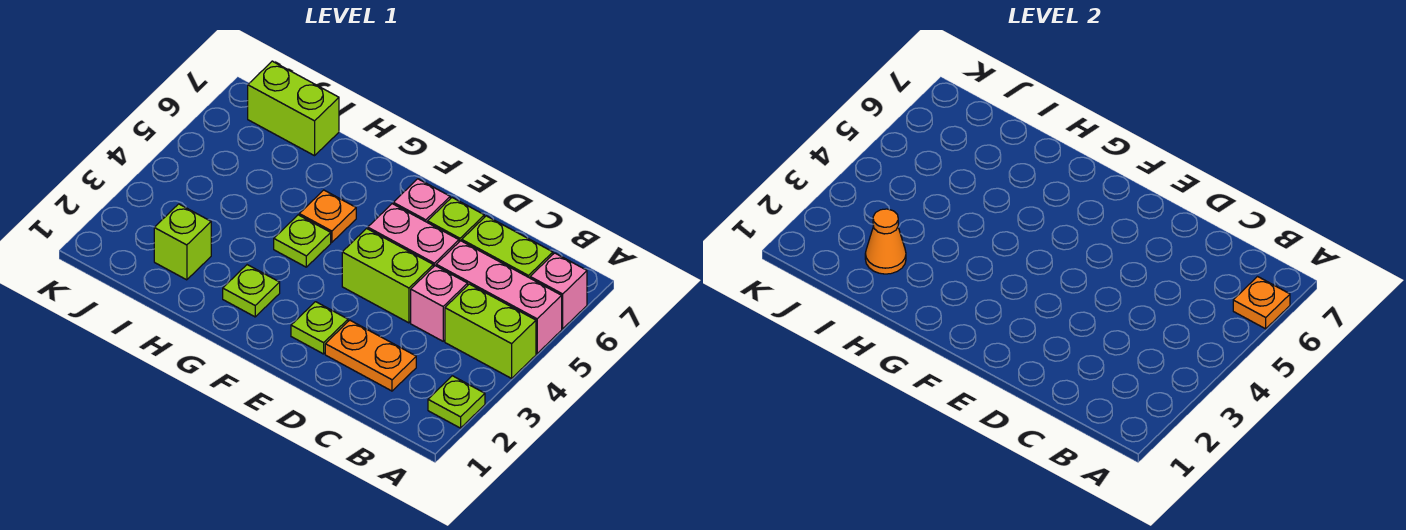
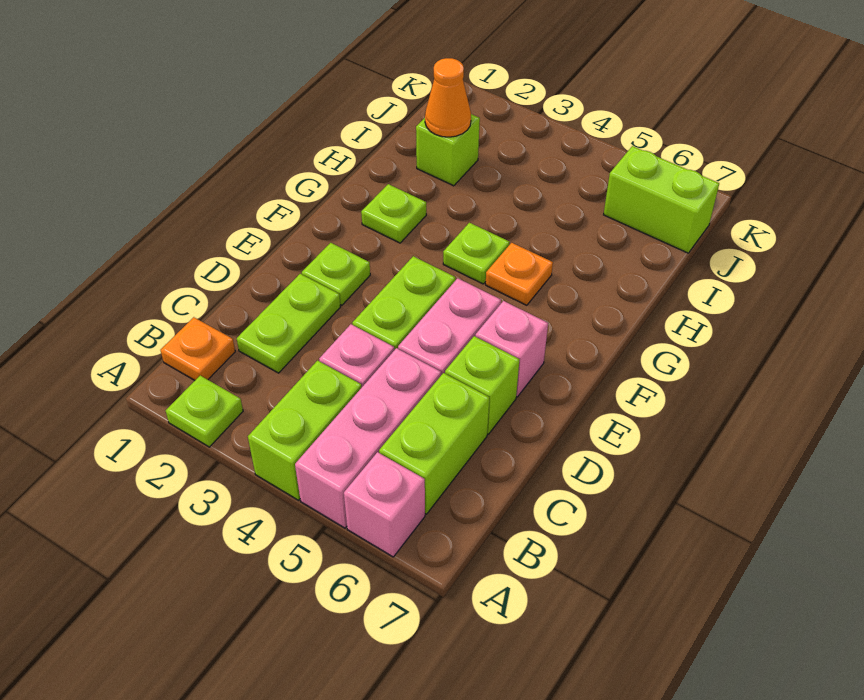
orange 1x1 plate [1233,277,1290,329] -> orange 1x1 plate moved to [161,317,235,380]
orange 1x2 plate [325,320,416,391] -> lime 1x2 plate [237,274,340,373]
lime 1x2 brick [248,61,339,156] -> lime 1x2 brick turned to [604,146,719,253]

